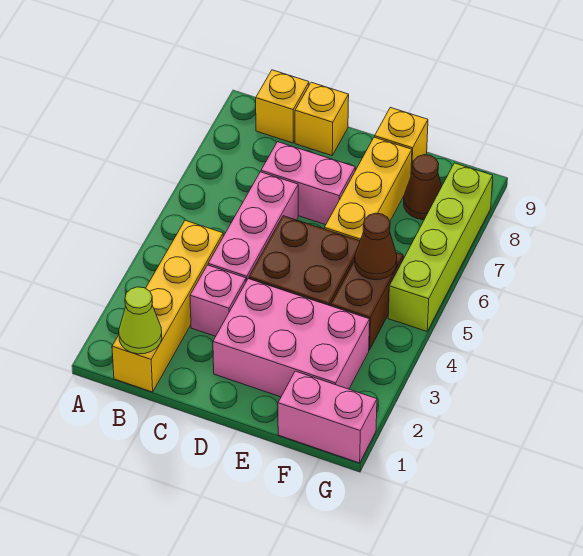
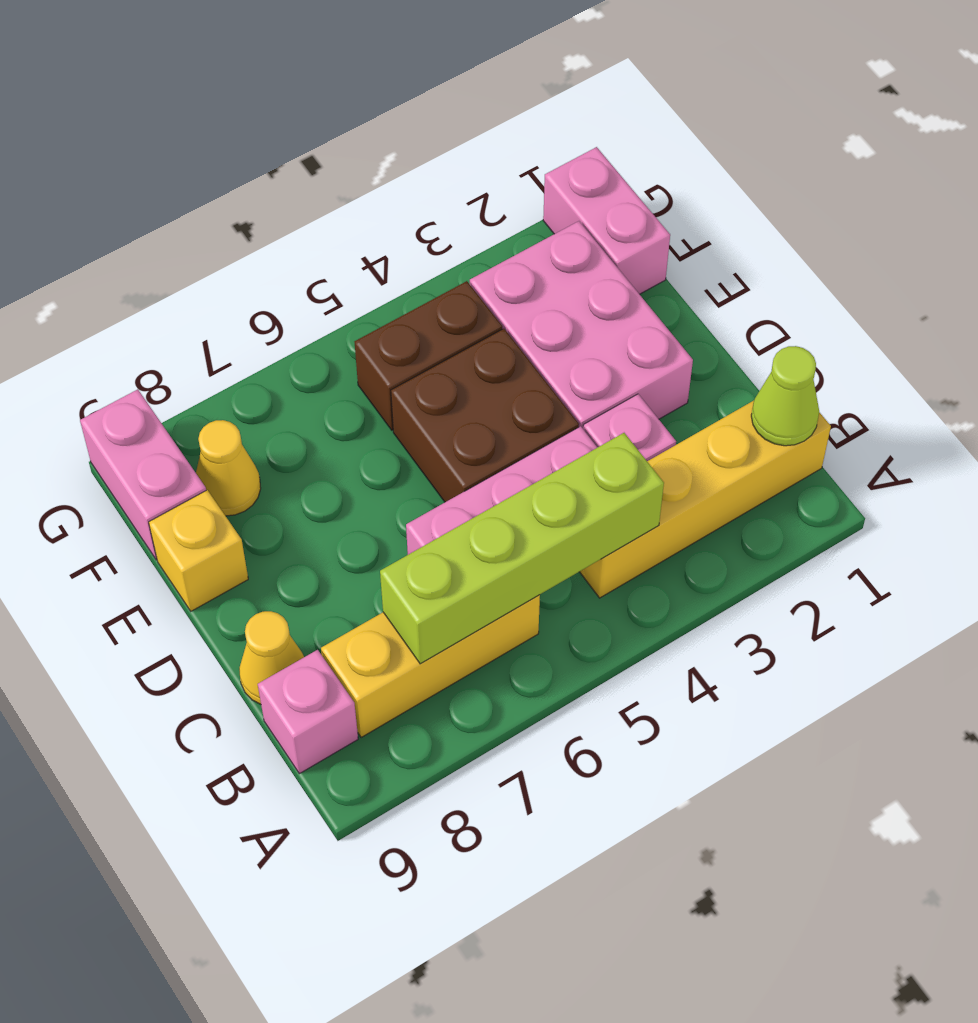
yellow 1x1 brick [256,70,309,143] -> pink 1x1 brick [258,650,358,774]
pink 1x2 brick [261,142,355,225] -> pink 1x2 brick moved to [80,389,206,560]
yellow 1x1 brick [295,82,349,156] -> yellow 1x1 cone [239,611,304,704]
yellow 1x3 brick [324,137,412,241] -> yellow 1x3 brick moved to [321,595,540,738]
brown 1x1 cone [355,213,397,280] -> none
brown 1x1 cone [404,155,442,220] -> yellow 1x1 cone [196,420,261,516]
lime 1x4 brick [388,163,493,331] -> lime 1x4 brick moved to [380,433,664,664]

